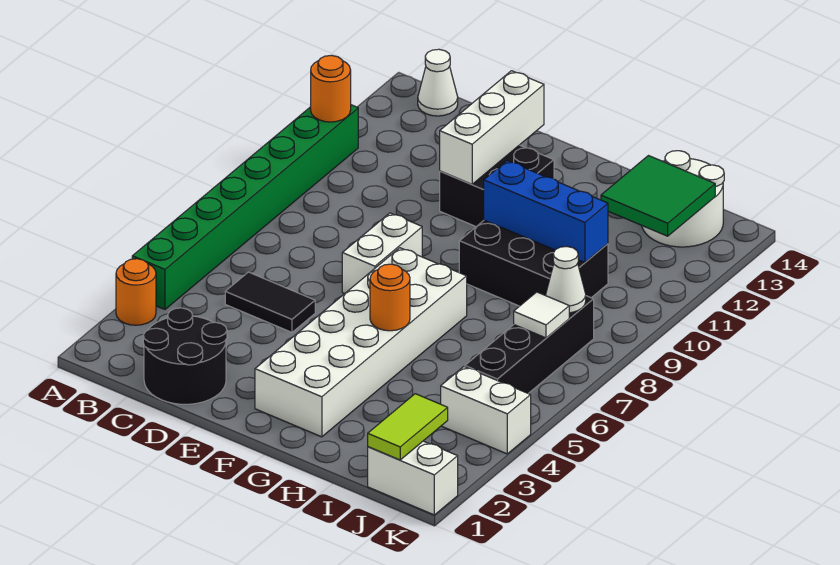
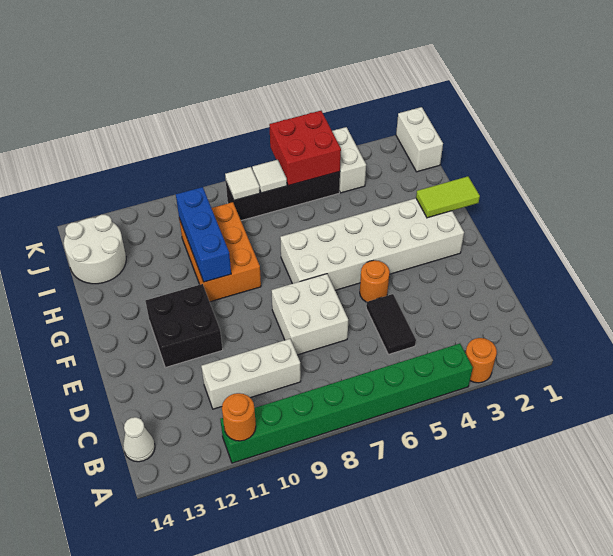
black 2x2 round brick [143,308,227,404] -> none
white 1x2 brick [342,213,422,294] -> white 2x2 brick [272,274,348,355]
white 1x3 brick [440,71,544,184] -> white 1x3 brick moved to [201,339,301,409]
orange 1x1 round brick [370,264,410,331] -> orange 1x1 round brick moved to [360,260,390,302]
black 2x3 brick [459,220,608,306] -> orange 2x3 brick [179,202,261,302]
green 2x2 tile [601,156,715,236] -> none
lime 1x2 tile [368,394,448,460] -> lime 1x2 tile moved to [416,176,480,218]
none -> red 2x2 brick [269,111,341,186]
white 1x1 cone [546,247,586,313] -> white 1x1 tile [225,167,260,200]

